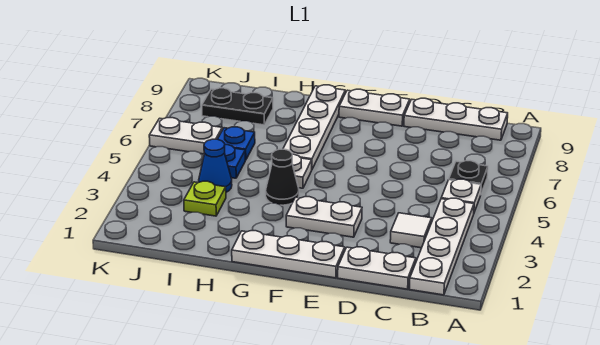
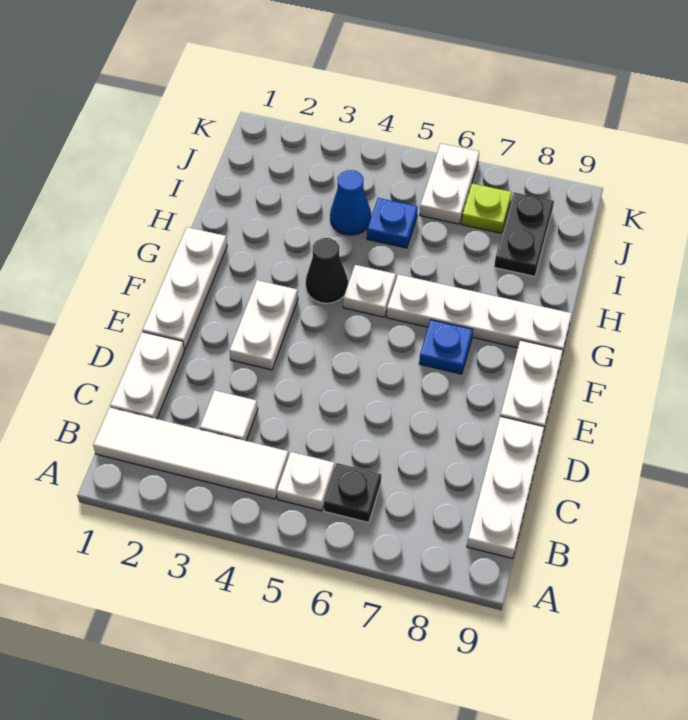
white 1x4 plate [409,198,474,295] -> white 1x4 tile [93,407,289,499]
lime 1x1 plate [184,181,226,216] -> lime 1x1 plate moved to [461,184,512,233]
blue 1x1 plate [218,127,255,160] -> blue 1x1 plate moved to [419,320,473,374]

